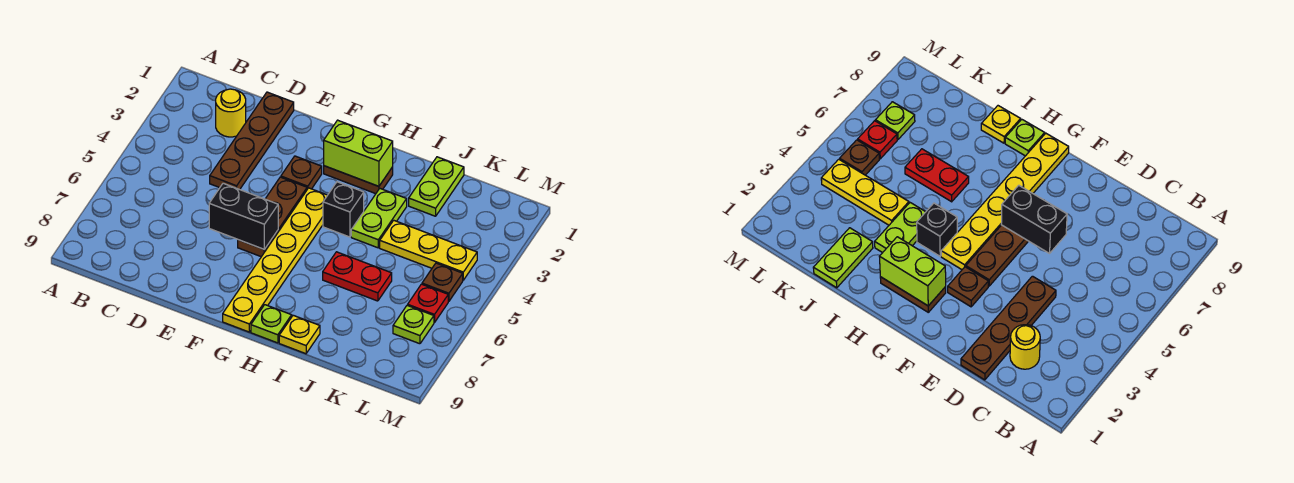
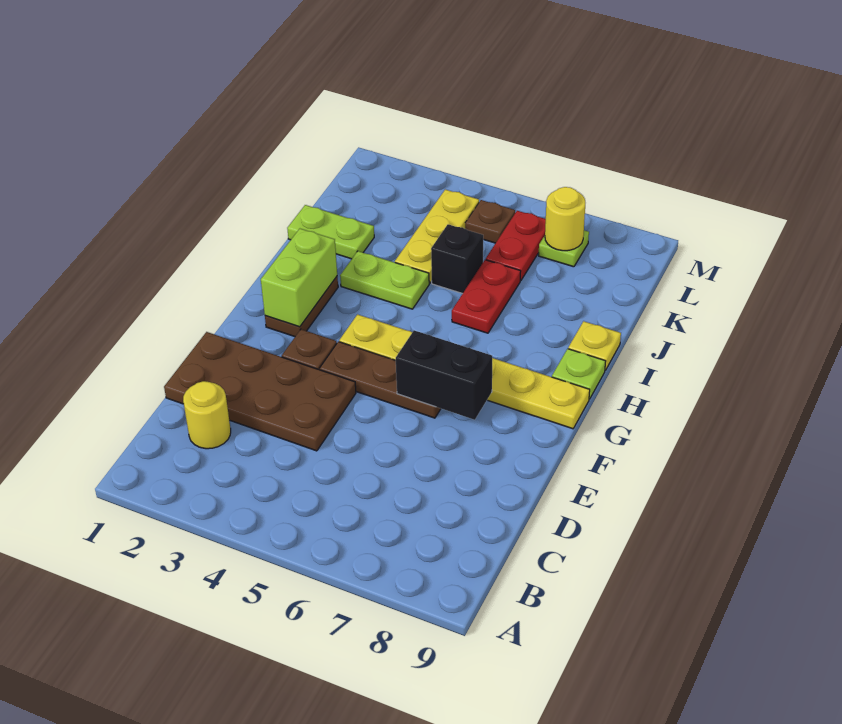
brown 1x4 plate [210,92,294,190] -> brown 2x4 plate [164,332,356,451]
black 1x2 brick [209,183,278,249] -> black 1x2 brick turned to [396,330,492,420]
black 1x1 brick [323,182,364,237] -> black 1x1 brick moved to [431,224,483,294]
red 1x1 plate [408,284,448,323] -> red 1x2 plate [486,211,546,281]
none -> yellow 1x1 round brick [545,187,585,251]

